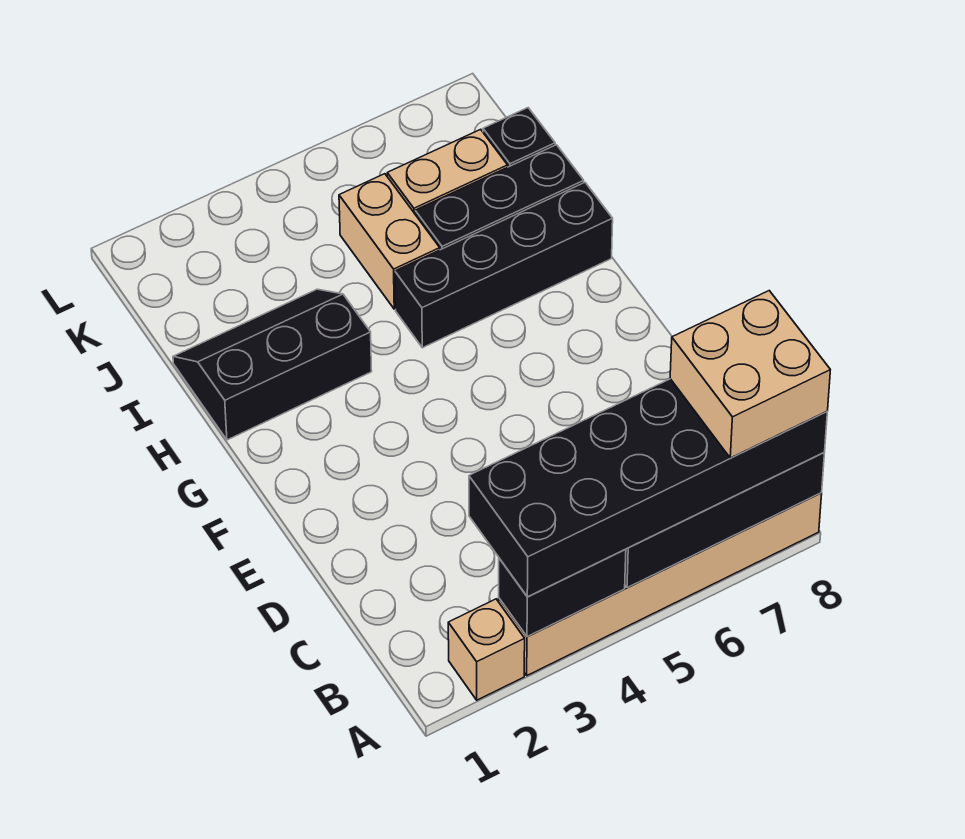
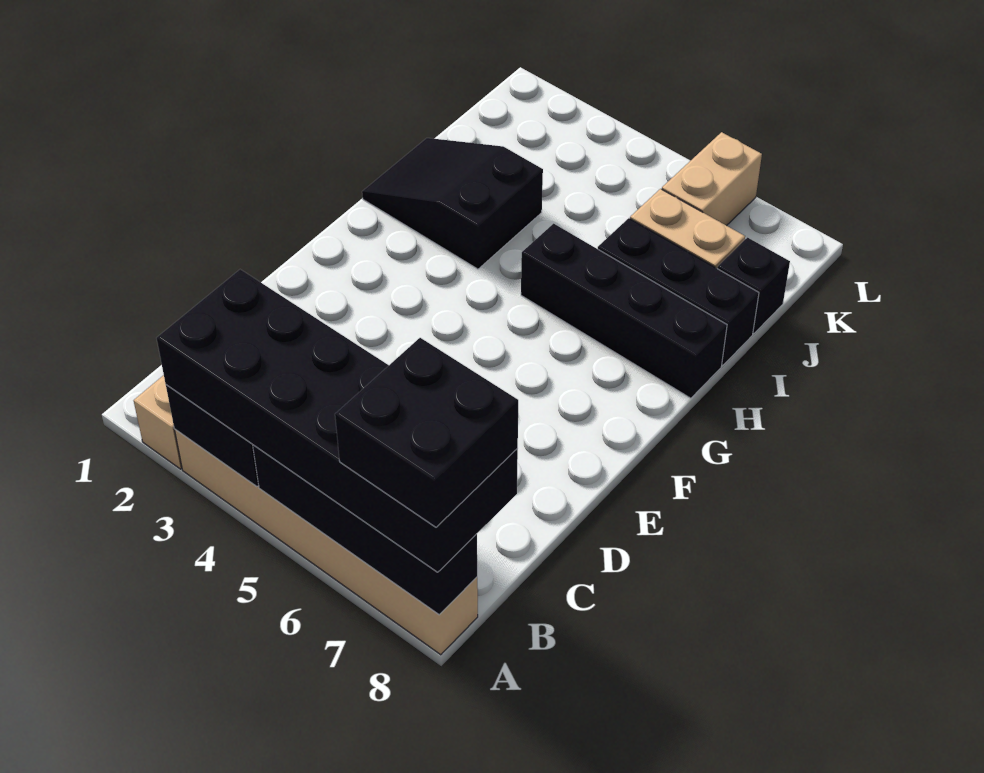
tan 2x2 brick [670,291,830,458] -> black 2x2 brick [335,338,518,527]
black 2x3 slope [173,289,372,440] -> black 2x3 slope turned to [362,138,543,269]
tan 1x2 brick [339,174,440,309] -> tan 1x2 brick moved to [662,132,762,226]

